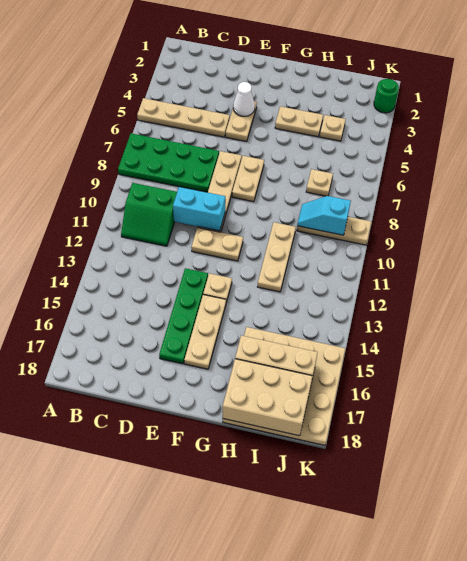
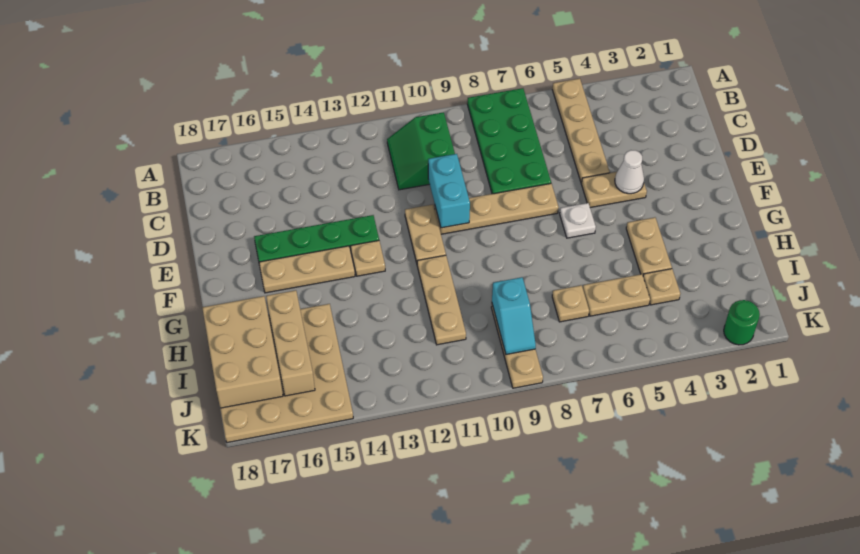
none -> white 1x1 plate [560,203,596,238]
tan 1x2 plate [232,156,264,202] -> tan 1x2 plate moved to [583,274,650,316]
tan 1x3 plate [257,222,296,292] -> tan 1x3 plate turned to [417,255,466,345]
cyan 1x2 slope [297,196,351,235] -> cyan 1x2 slope turned to [492,277,536,354]

